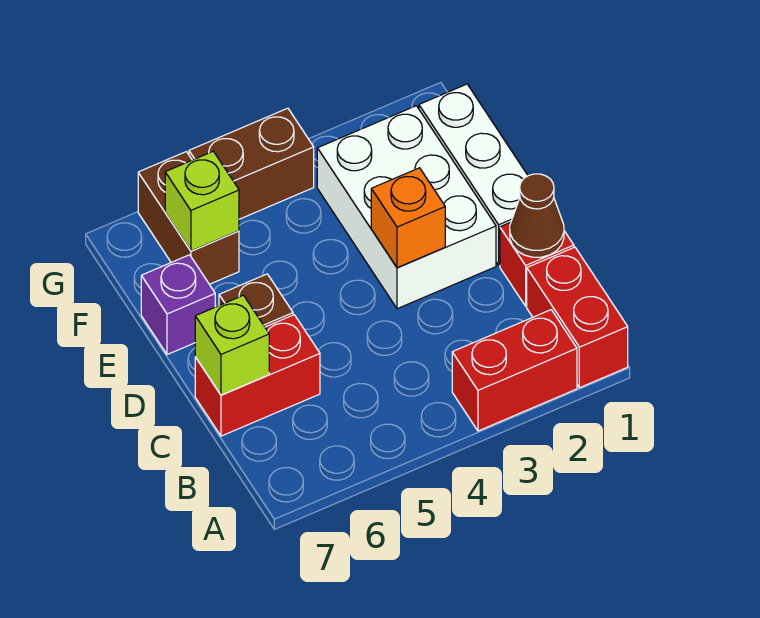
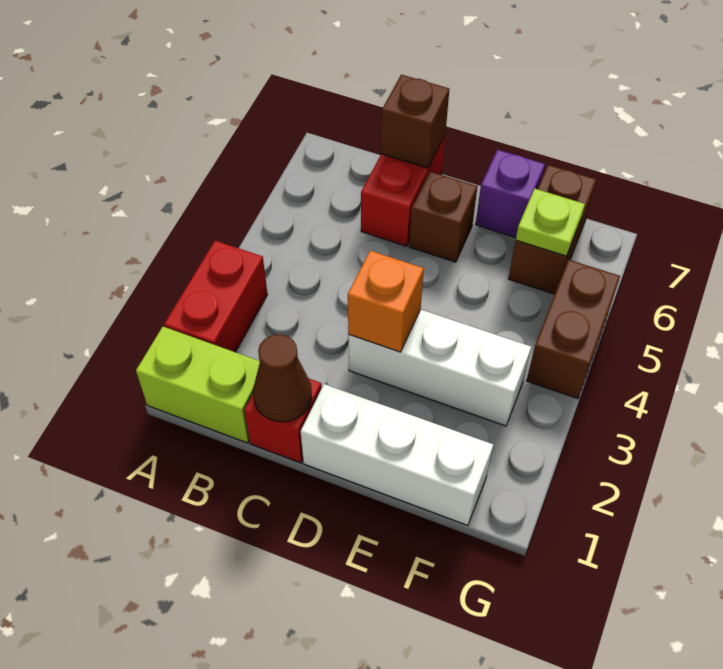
red 1x2 brick [527,247,628,388] -> lime 1x2 brick [136,327,260,443]
lime 1x1 brick [195,295,269,395] -> brown 1x1 brick [381,75,449,168]
white 2x3 brick [317,106,496,309] -> white 1x3 brick [348,309,531,426]
brown 1x2 brick [138,152,239,284] -> brown 1x2 brick turned to [508,165,596,294]
lime 1x1 brick [165,151,239,251] -> lime 1x1 plate [516,188,585,256]

